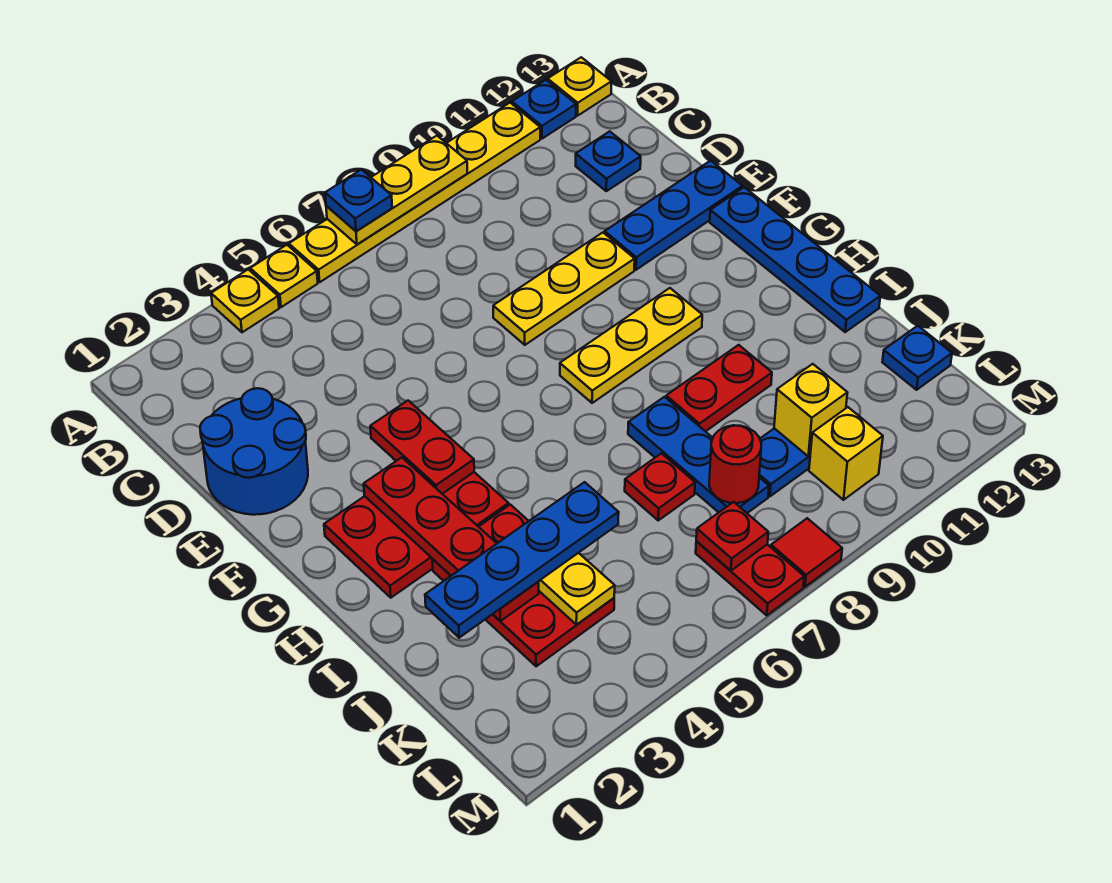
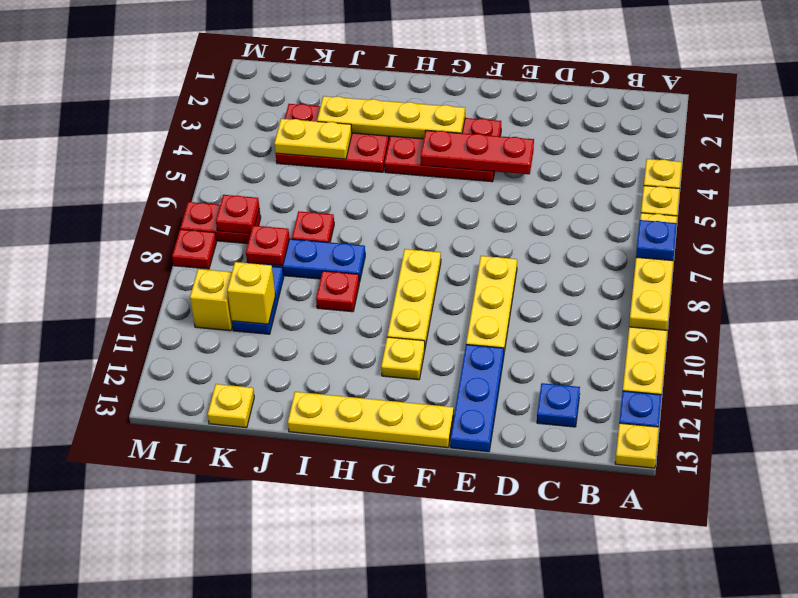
blue 2x2 round brick [200,388,308,515] -> none
red 1x2 plate [370,401,474,494] -> red 1x3 plate [421,130,534,174]
blue 1x4 plate [710,187,880,332] -> yellow 1x4 plate [288,392,454,448]
red 2x3 plate [324,472,509,598] -> red 2x3 plate turned to [384,118,501,182]
red 1x4 plate [364,458,539,621] -> yellow 1x4 plate [317,96,465,139]
none -> yellow 1x1 plate [381,337,425,380]
red 1x2 plate [666,345,772,432] -> red 1x1 plate [316,271,359,312]
blue 1x4 plate [425,482,619,638] -> none
red 1x1 round brick [709,425,761,503] -> red 1x1 plate [246,226,290,266]
blue 1x1 plate [882,326,952,390] -> yellow 1x1 plate [208,384,254,428]
red 1x1 tile [771,518,842,587] -> red 1x1 plate [172,229,217,269]

